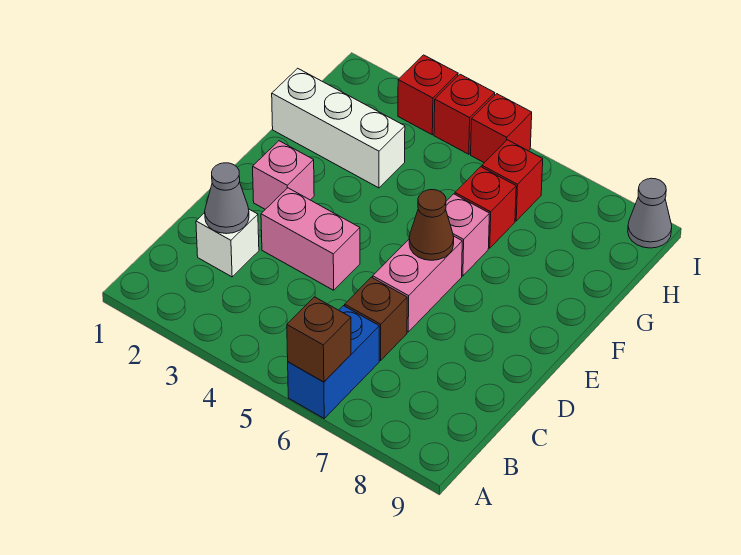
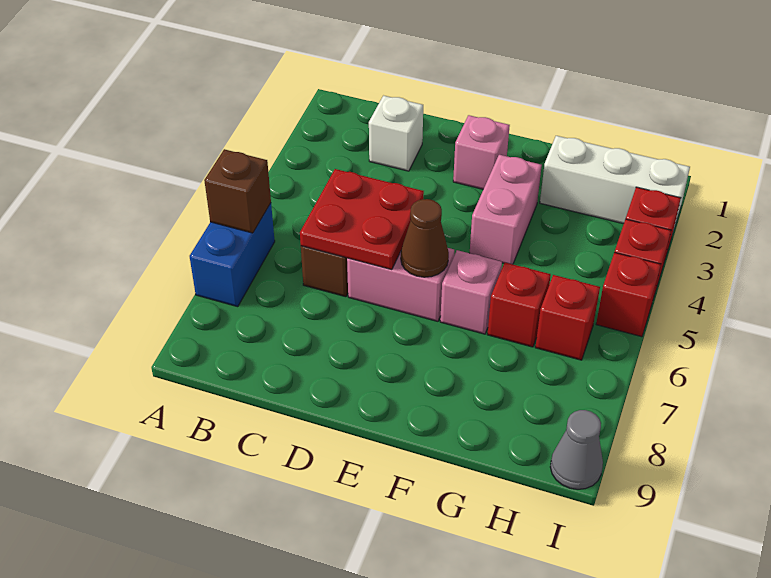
blue 1x2 brick [288,306,379,418] -> blue 1x2 brick turned to [190,203,275,307]
grey 1x1 cone [205,163,249,234] -> none
none -> red 2x2 plate [300,169,424,270]
pink 1x2 brick [261,188,360,290] -> pink 1x2 brick moved to [470,155,542,264]
white 1x3 brick [272,68,405,188] -> white 1x3 brick turned to [540,136,690,231]

